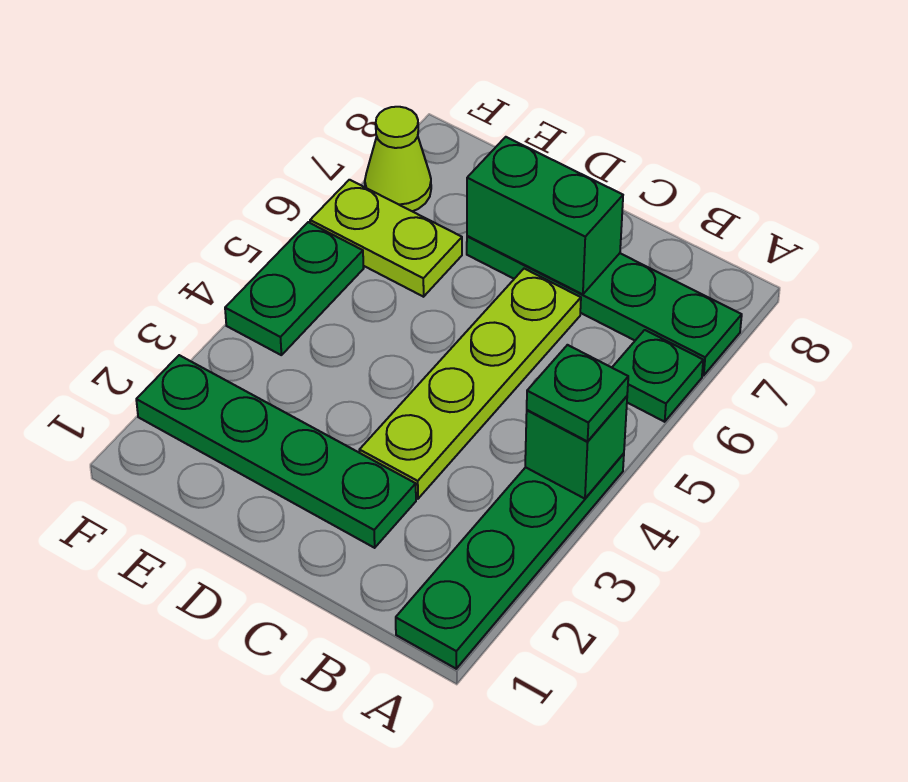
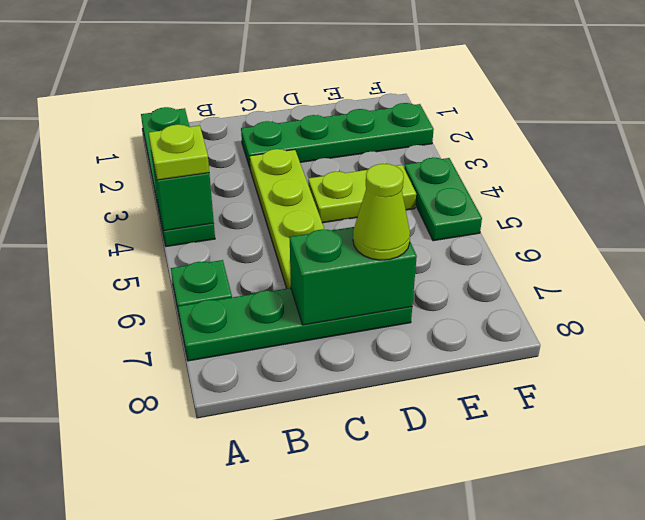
green 1x1 plate [527,345,628,441] -> lime 1x1 plate [149,125,209,180]
lime 1x2 plate [310,180,462,297] -> lime 1x2 plate moved to [308,165,416,223]
lime 1x1 cone [365,107,431,211] -> lime 1x1 cone moved to [353,164,410,260]

